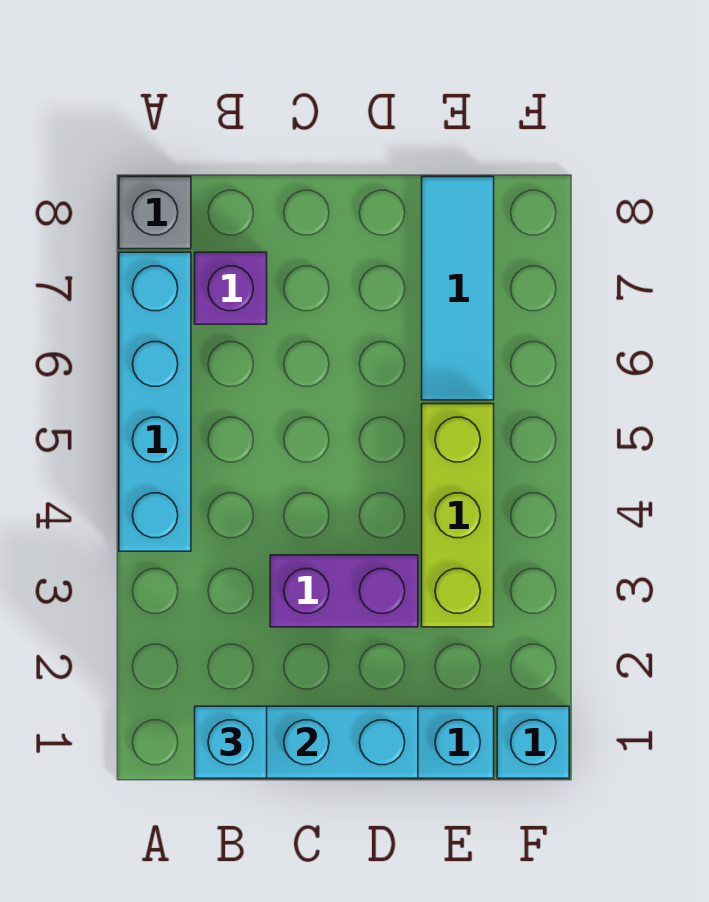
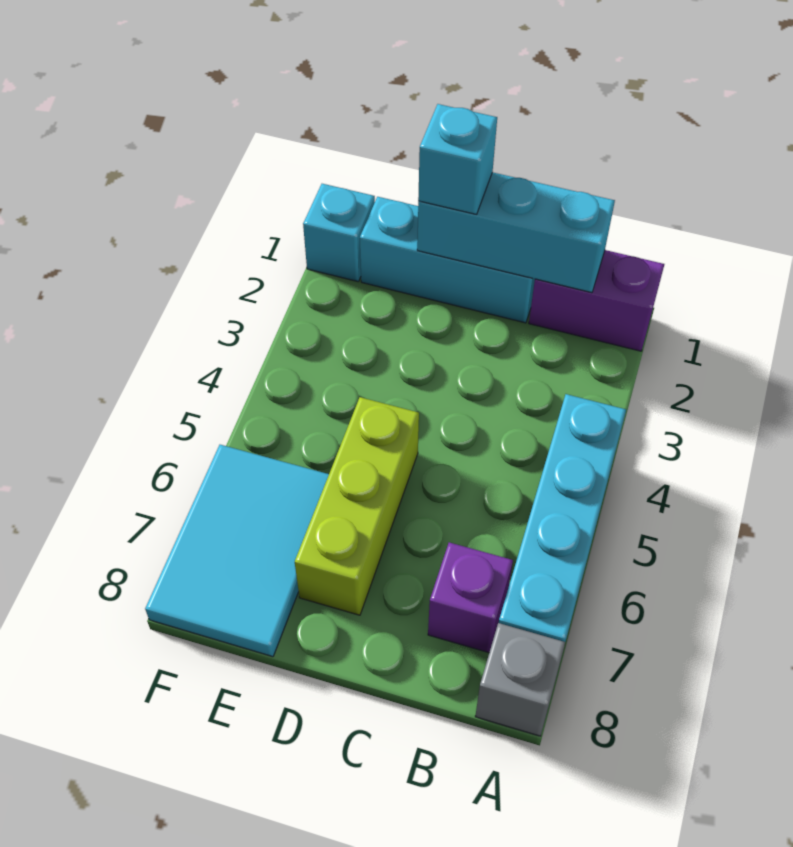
cyan 1x1 brick [195,706,267,778] -> cyan 1x1 brick moved to [418,104,497,214]
purple 1x2 brick [270,555,418,627] -> purple 1x2 brick moved to [529,250,664,351]
lime 1x3 brick [422,404,494,627] -> lime 1x3 brick moved to [295,397,419,615]
cyan 1x3 tile [422,177,494,400] -> cyan 2x3 tile [145,445,329,657]

